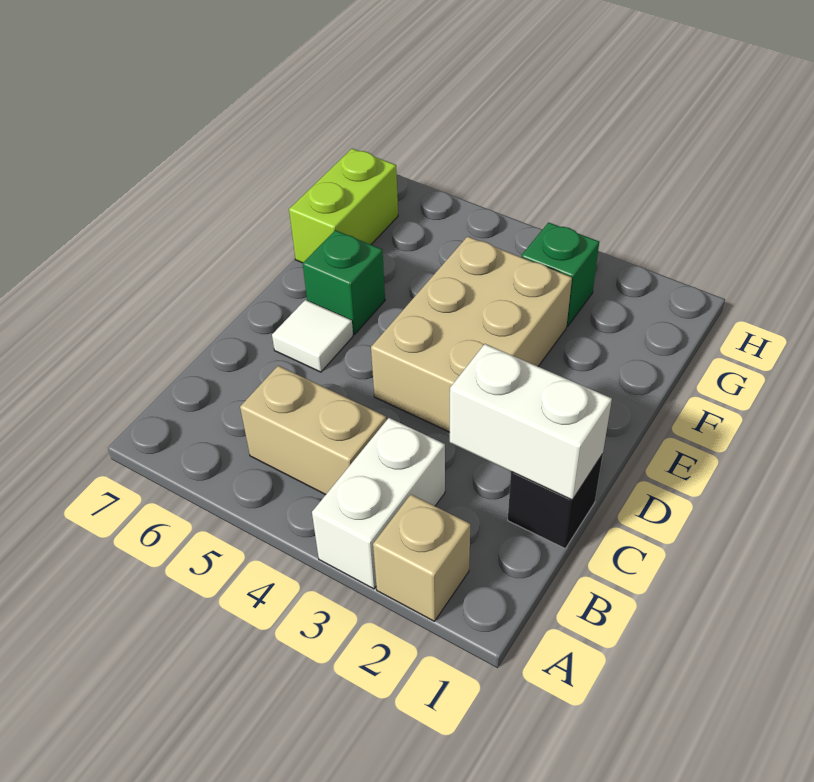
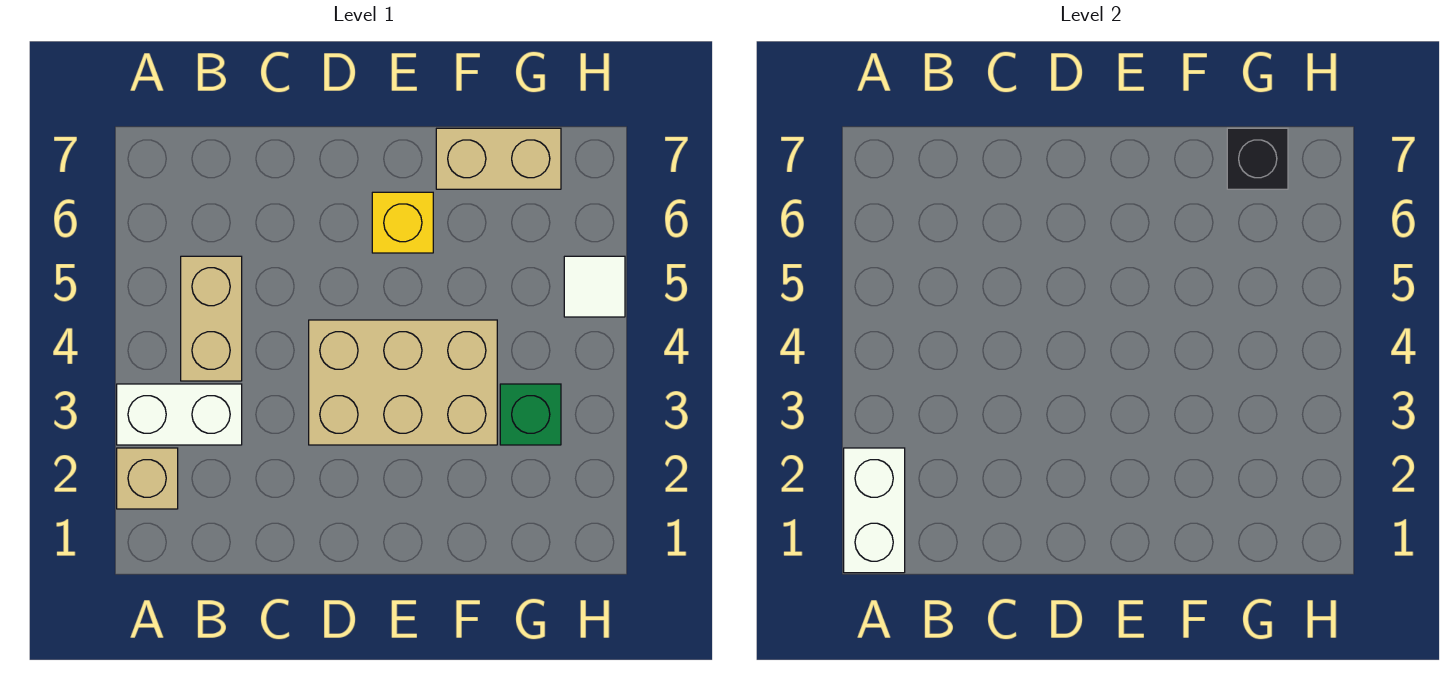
black 1x1 brick [508,454,603,549] -> black 1x1 brick moved to [1227,128,1288,189]
white 1x2 brick [450,344,612,500] -> white 1x2 brick moved to [844,448,905,573]
white 1x1 tile [272,300,353,372] -> white 1x1 tile moved to [564,256,625,317]
green 1x1 brick [303,230,385,334] -> yellow 1x1 brick [372,192,433,253]
lime 1x2 brick [289,149,398,263] -> tan 1x2 brick [436,128,561,189]

